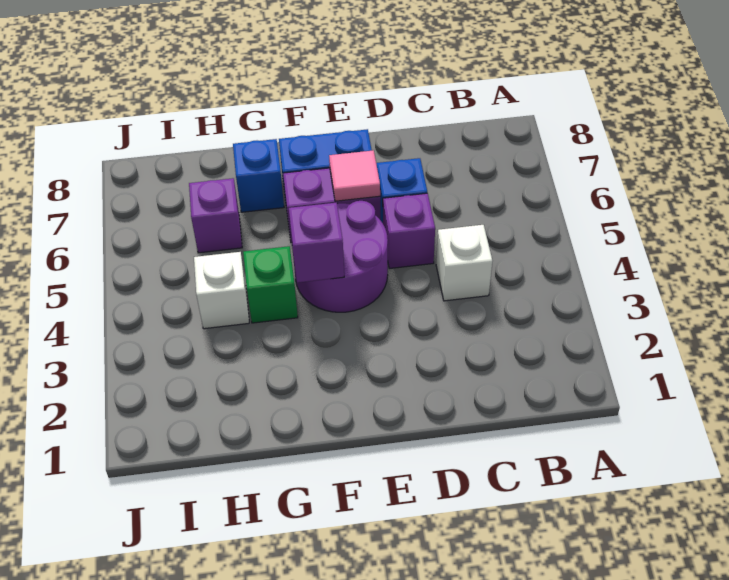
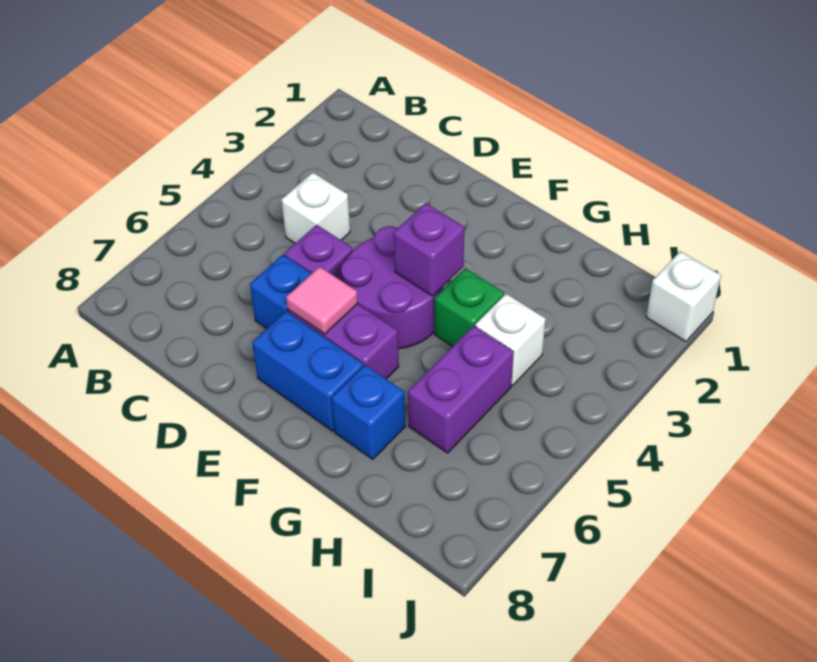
purple 1x1 brick [189,178,242,253] -> purple 1x2 brick [408,326,513,453]
none -> white 1x1 brick [646,251,721,342]

